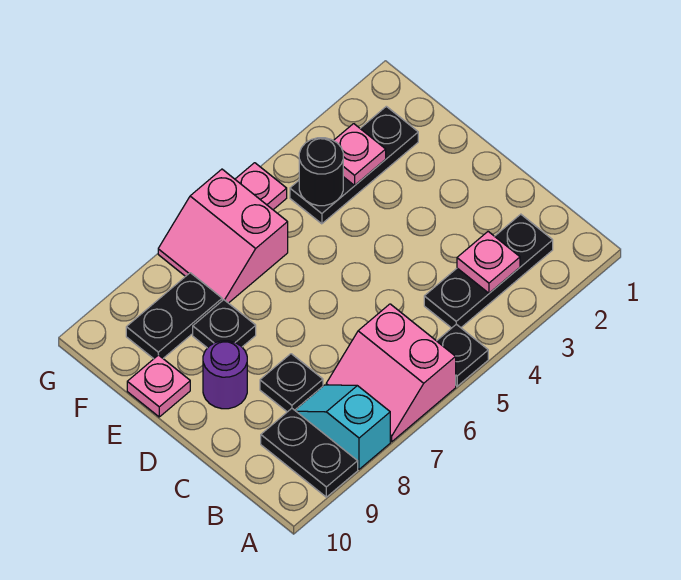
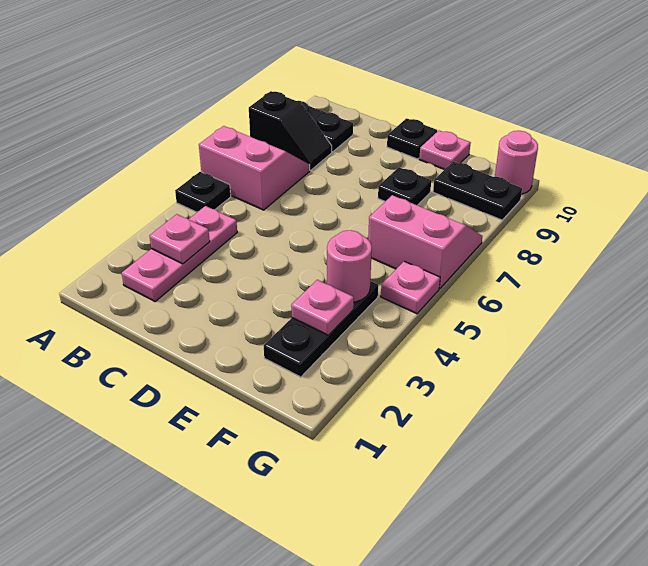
cyan 1x2 slope [295,385,390,469] -> black 1x2 slope [249,91,332,170]
black 1x3 plate [424,214,553,328] -> pink 1x3 plate [122,206,237,301]
black 1x1 plate [260,354,323,412] -> black 1x1 plate moved to [387,118,437,159]
purple 1x1 round brick [203,341,247,409] -> none
black 1x1 round brick [299,138,343,206] -> pink 1x1 round brick [327,230,372,302]
black 1x2 plate [126,273,222,359] -> black 1x2 plate turned to [433,162,522,220]
none -> pink 1x1 round brick [495,131,538,194]

